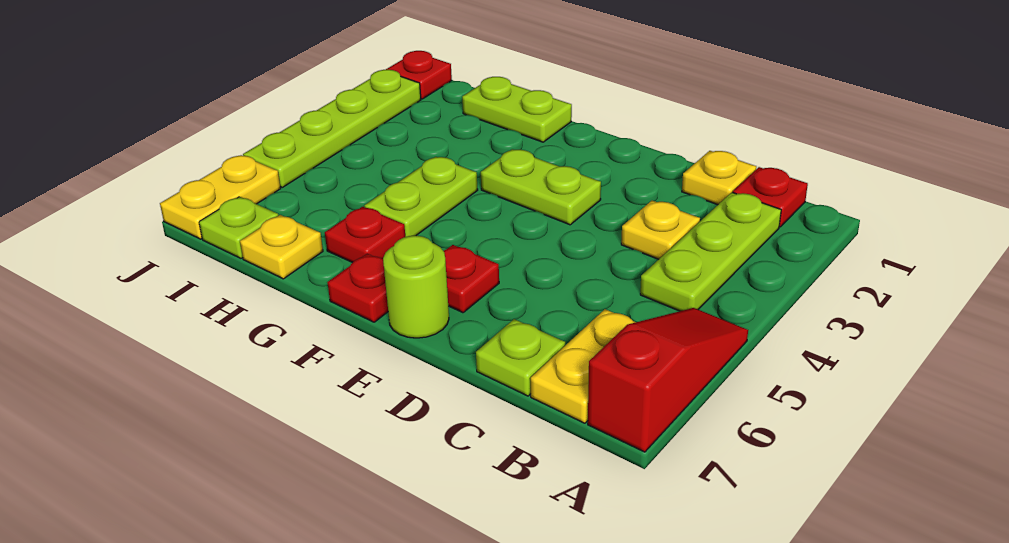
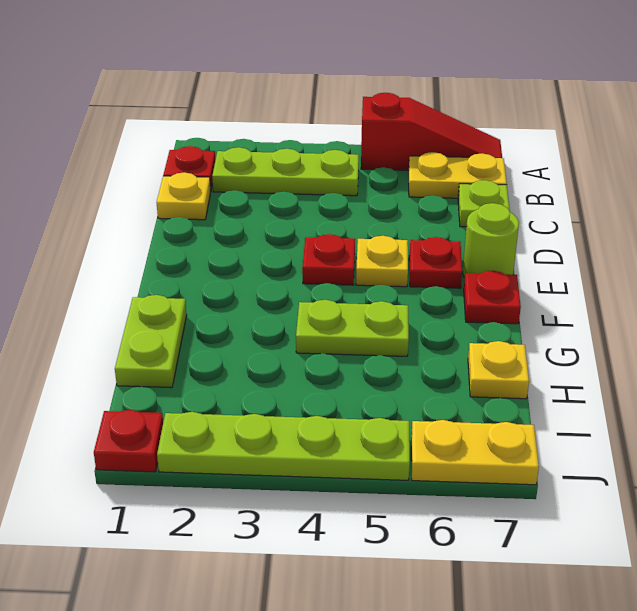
red 1x3 slope [588,308,748,452] -> red 1x3 slope turned to [361,93,502,170]
yellow 1x1 plate [621,201,700,259] -> yellow 1x1 plate moved to [356,236,408,287]
lime 1x2 plate [481,149,601,225] -> none
red 1x1 plate [325,207,405,263] -> red 1x1 plate moved to [302,234,355,285]
lime 1x1 plate [199,197,278,258] -> none

